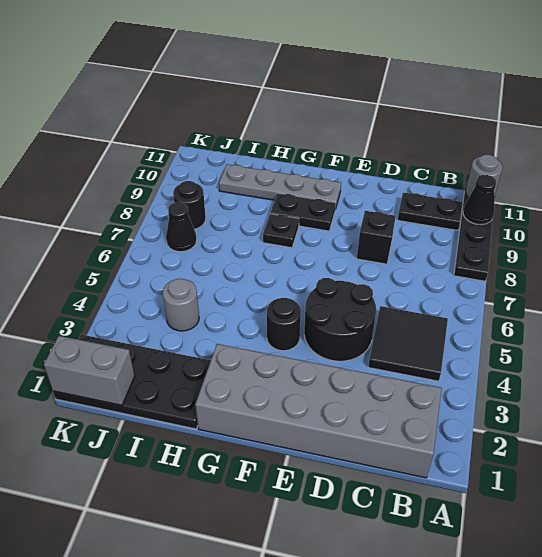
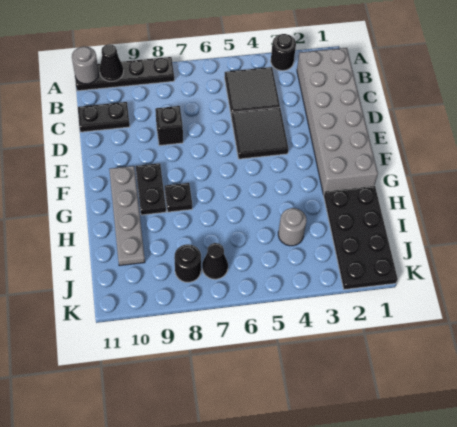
black 1x2 plate [398,192,463,230] -> black 1x2 plate turned to [78,102,130,132]
black 2x2 round brick [304,278,376,361] -> black 2x2 tile [231,107,288,159]
black 1x1 round brick [267,298,301,351] -> black 1x1 round brick moved to [271,34,296,71]
grey 1x2 brick [44,336,135,405] -> none

